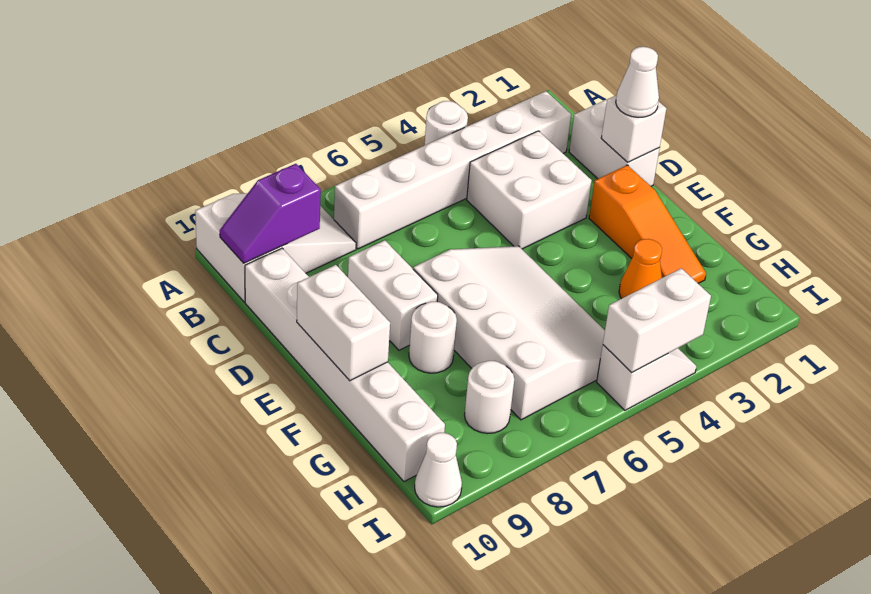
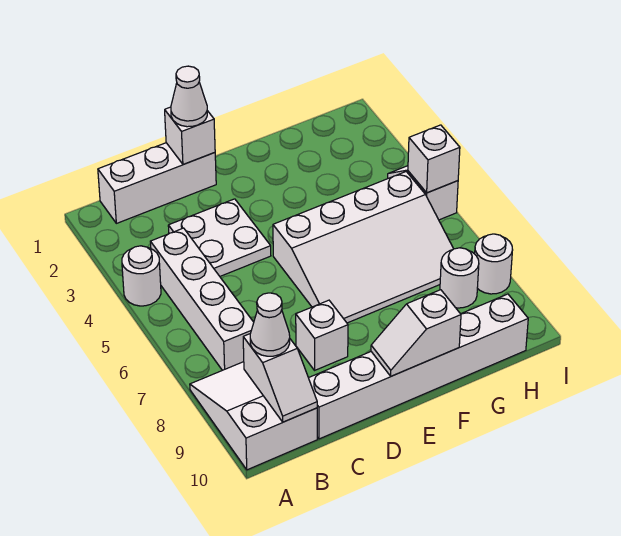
white 1x6 brick [334,91,571,249] -> white 1x4 brick [150,228,254,370]
purple 1x2 slope [220,164,321,263] -> white 1x2 slope [243,334,317,422]
white 1x2 brick [569,100,660,186] -> white 1x3 brick [98,143,216,223]
white 2x2 brick [467,131,592,249] -> white 2x2 plate [168,199,271,276]
white 1x2 brick [348,240,438,350] -> white 1x1 brick [296,300,348,370]
orange 1x3 slope [589,165,706,283] -> none
white 3x4 slope [413,246,605,420] -> white 3x4 slope turned to [273,172,453,323]
white 1x2 brick [297,265,390,381] -> white 1x2 slope [371,290,461,376]
white 1x1 round brick [409,302,457,373] -> white 1x1 round brick moved to [475,234,513,294]
orange 1x1 cone [619,239,662,299] -> none
white 1x2 brick [603,268,711,373] -> white 1x1 brick [408,125,460,193]
white 1x1 cone [415,433,462,507] -> white 1x1 cone moved to [250,293,290,356]

